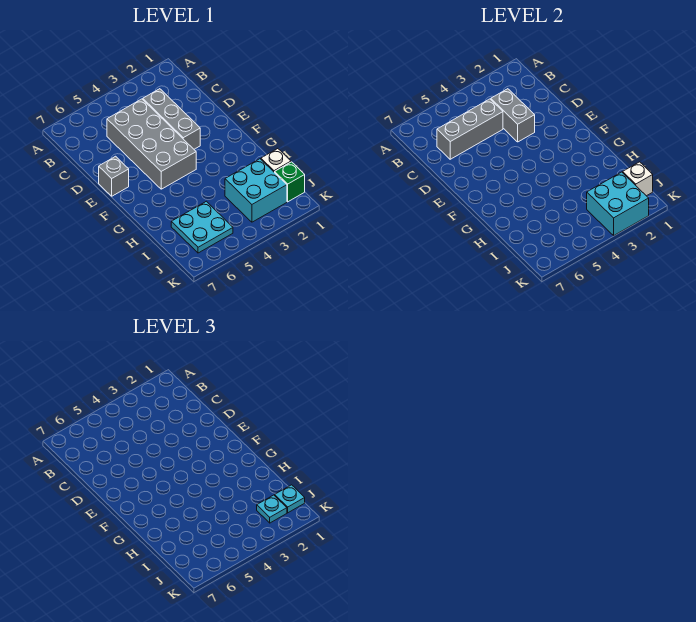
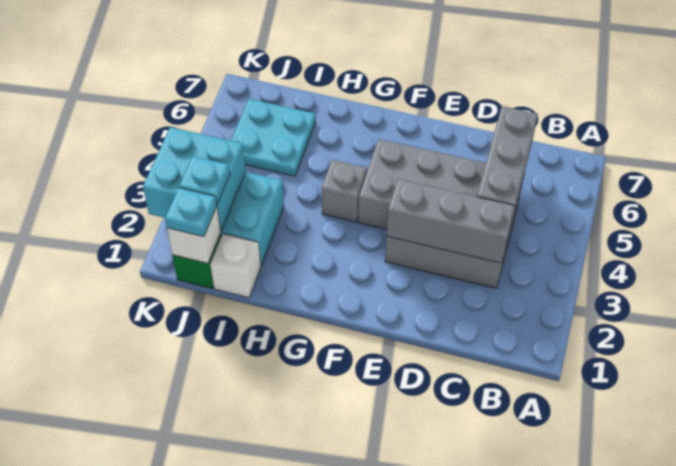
grey 1x2 brick [491,89,535,142] -> grey 1x3 brick [387,179,515,263]
grey 1x1 brick [99,156,129,196] -> grey 1x1 brick moved to [322,160,367,222]

